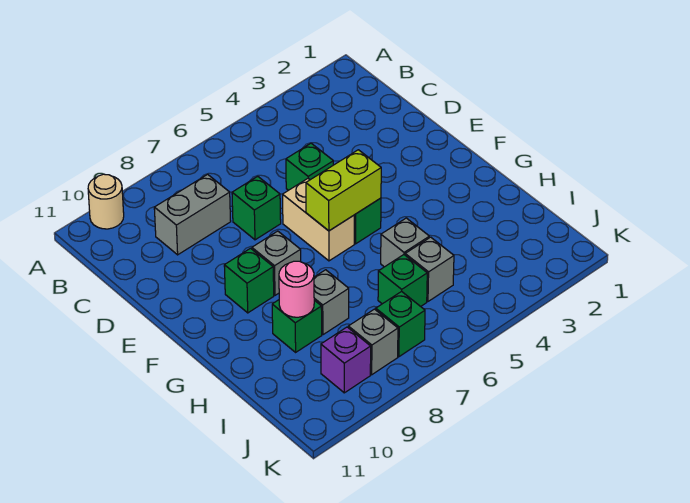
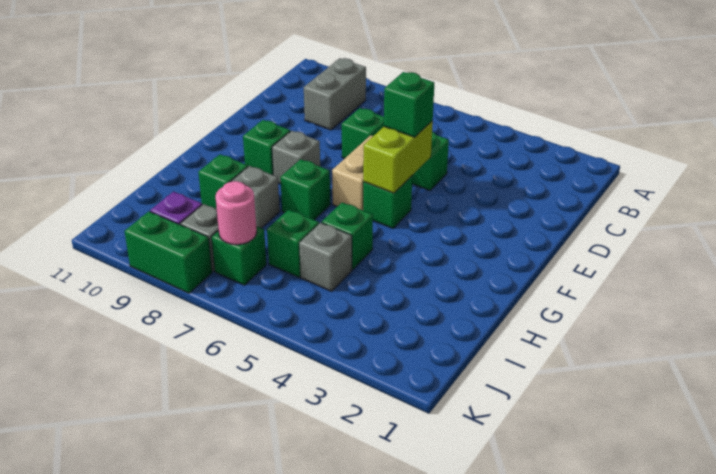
tan 1x1 round brick [88,174,124,229] -> none
grey 1x2 brick [154,174,231,255] -> grey 1x2 brick turned to [304,58,366,130]
none -> green 1x1 brick [384,72,434,137]
lime 1x2 brick [306,150,381,231] -> lime 1x2 brick turned to [363,121,433,193]
none -> green 1x1 brick [280,159,330,220]
grey 1x1 brick [381,218,429,267] -> green 1x1 brick [322,203,373,270]
pink 1x1 round brick [279,261,314,317] -> pink 1x1 round brick moved to [215,181,257,245]
none -> green 1x2 brick [125,211,212,293]

